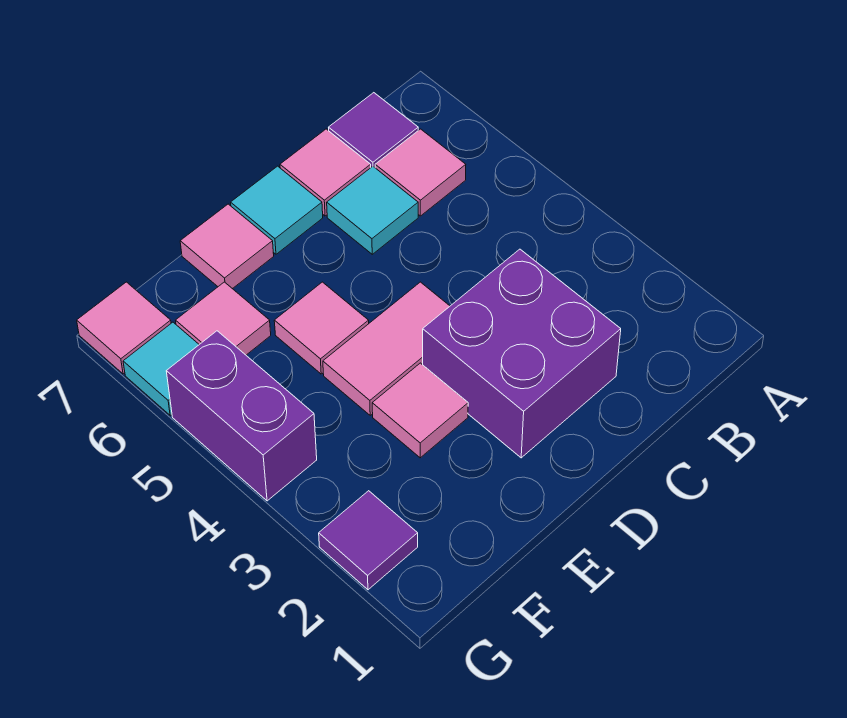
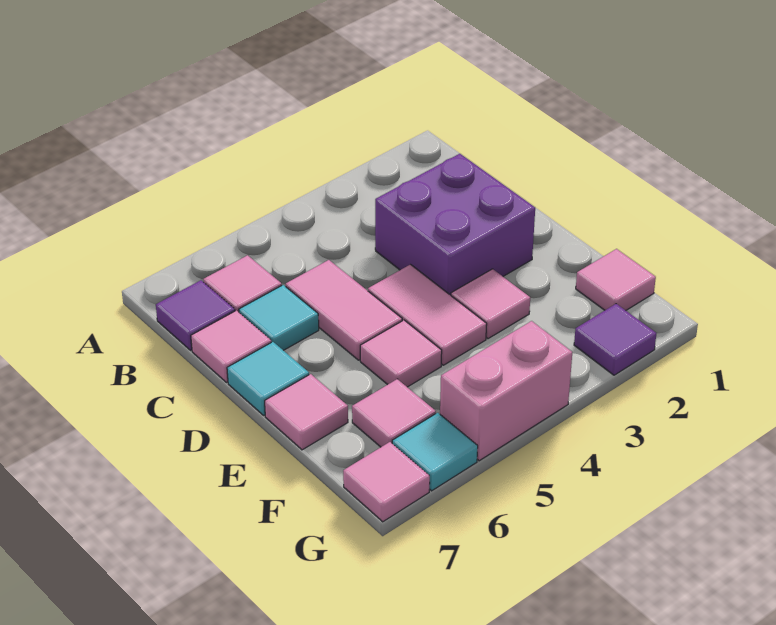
none -> pink 1x2 tile [286,260,402,360]
none -> pink 1x1 tile [576,249,656,310]
purple 1x2 brick [166,331,317,501] -> pink 1x2 brick [440,321,572,461]

